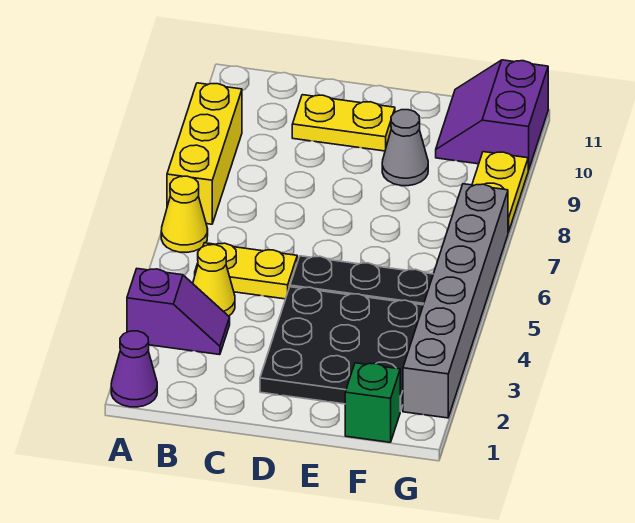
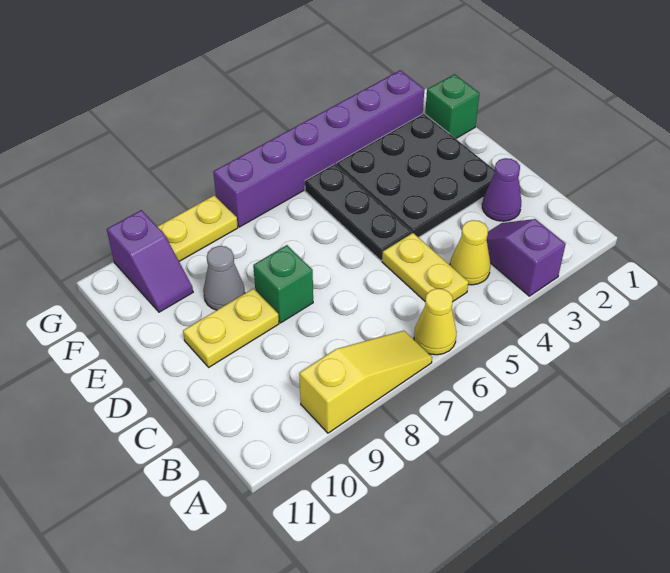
purple 1x1 cone [111,331,157,407] -> purple 1x1 cone moved to [482,158,521,221]
yellow 1x3 brick [167,83,242,224] -> yellow 1x3 slope [299,331,432,433]
yellow 1x2 plate [292,95,395,151] -> yellow 1x2 plate turned to [183,288,279,367]
none -> green 1x1 brick [253,245,313,323]
purple 2x2 slope [436,60,548,170] -> purple 1x2 slope [107,210,193,312]
grey 1x6 brick [403,184,508,418] -> purple 1x6 brick [213,70,424,227]

